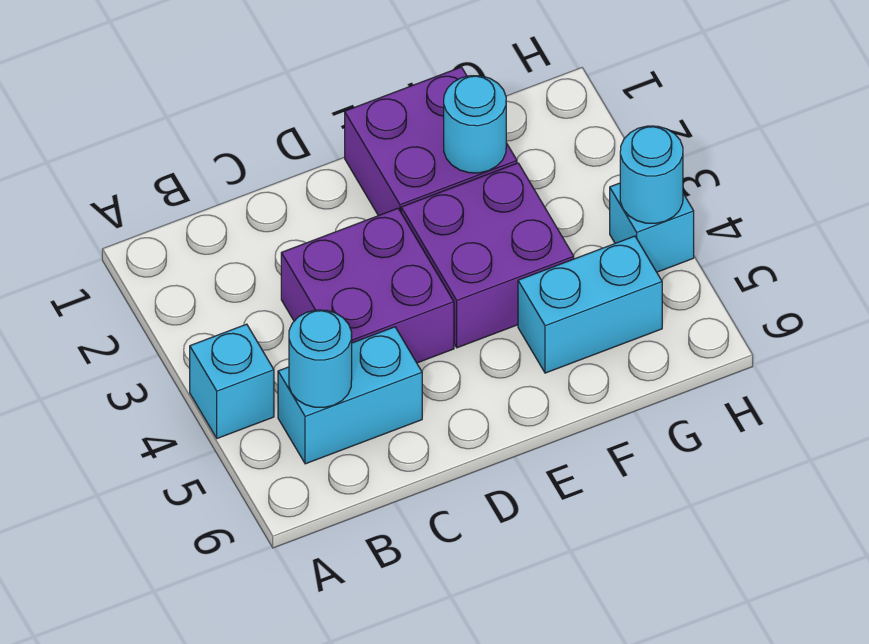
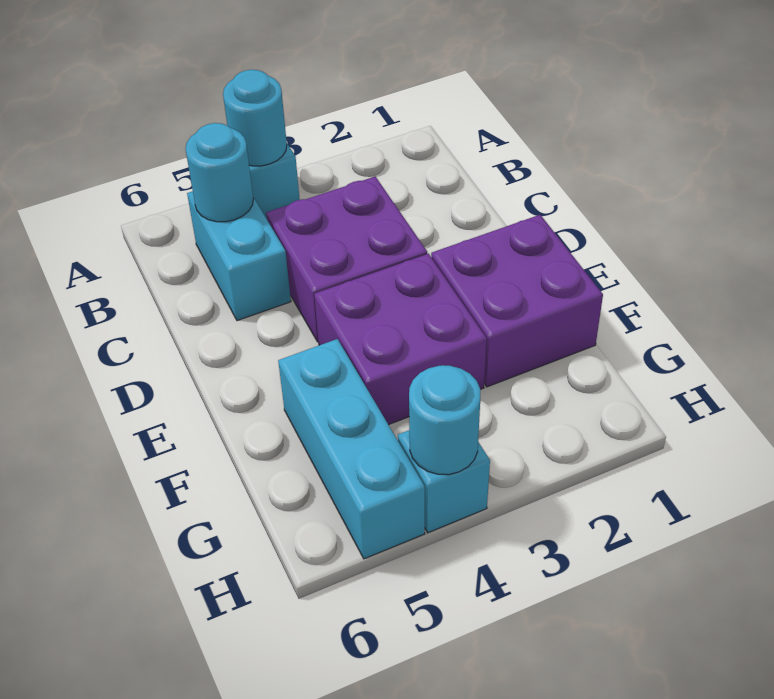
cyan 1x1 round brick [444,76,506,173] -> cyan 1x1 round brick moved to [223,70,287,166]
cyan 1x2 brick [518,236,662,373] -> cyan 1x3 brick [278,339,425,559]

